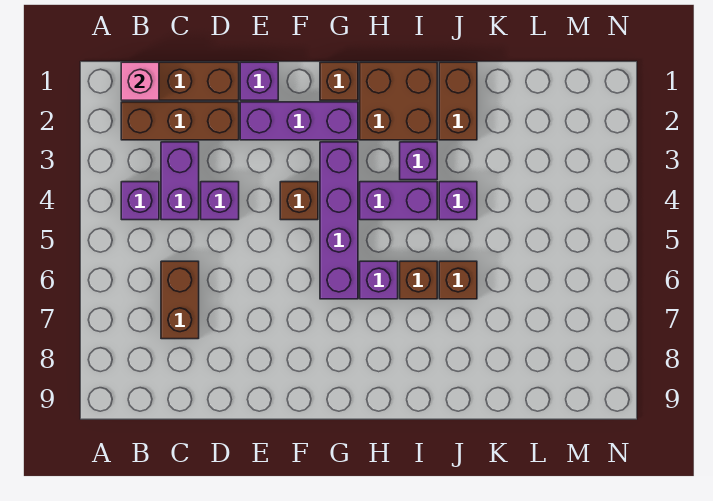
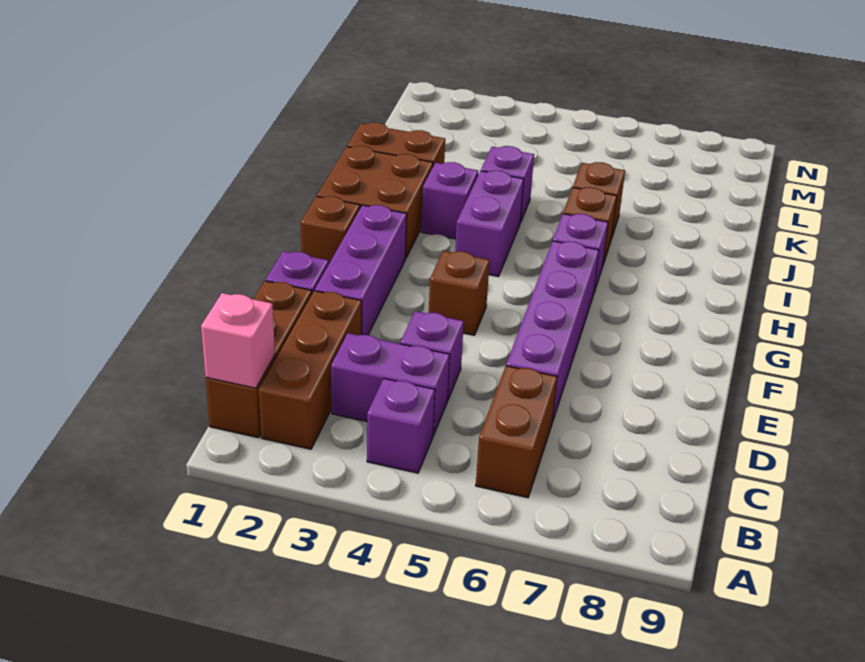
brown 1x2 brick [161,261,199,339] -> brown 1x2 brick turned to [476,366,557,498]
purple 1x4 brick [320,142,358,299] -> purple 1x4 brick turned to [506,241,599,423]

